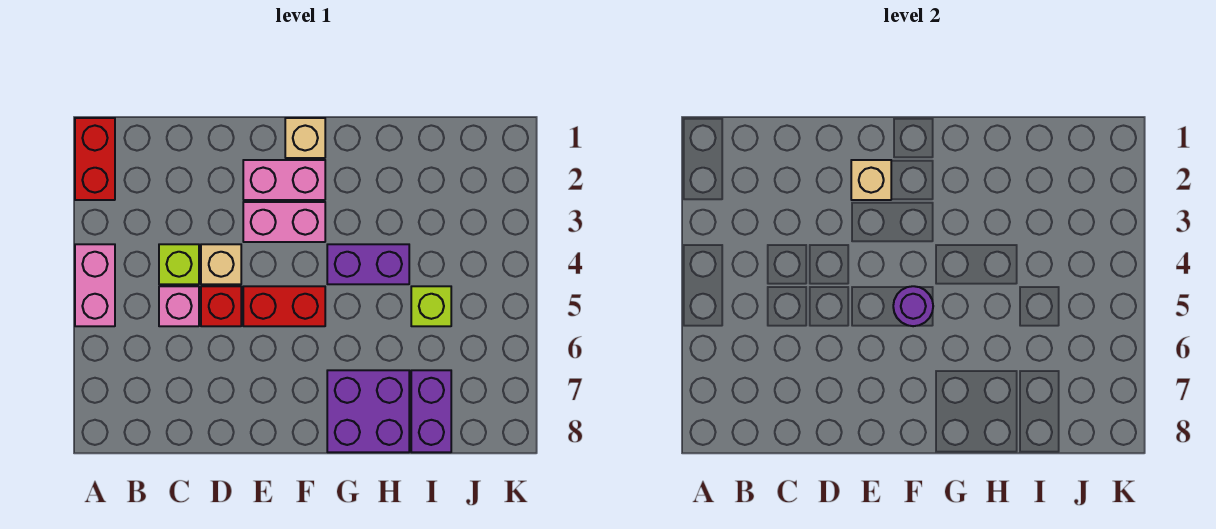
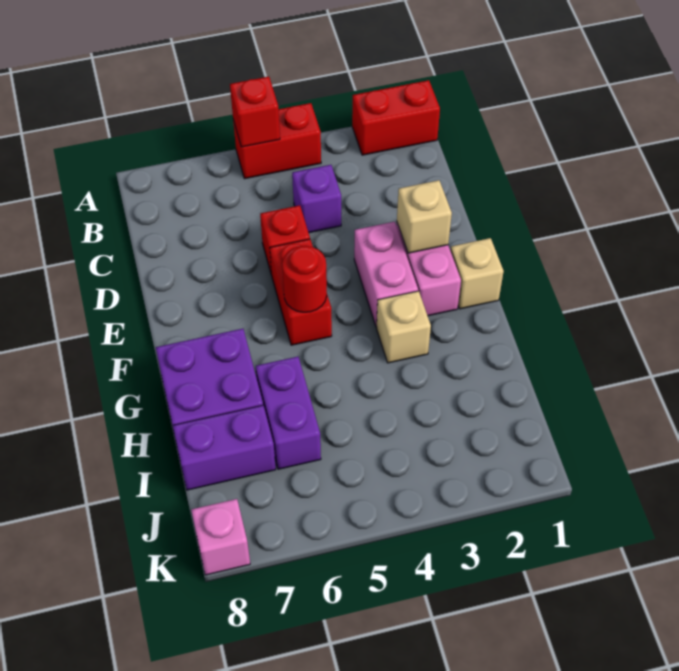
pink 1x2 brick [75,244,115,326] -> red 1x2 brick [233,103,321,179]
none -> red 1x1 brick [230,77,280,147]
lime 1x1 brick [159,244,199,284] -> purple 1x1 brick [292,165,341,233]
pink 1x1 brick [159,286,199,326] -> pink 1x1 brick moved to [191,499,250,575]
tan 1x1 brick [201,244,241,284] -> tan 1x1 brick moved to [377,291,431,363]
purple 1x1 round brick [893,286,933,326] -> red 1x1 round brick [282,246,327,312]
purple 1x2 brick [327,244,409,284] -> purple 1x2 brick moved to [256,357,321,469]
lime 1x1 brick [411,286,451,326] -> none

